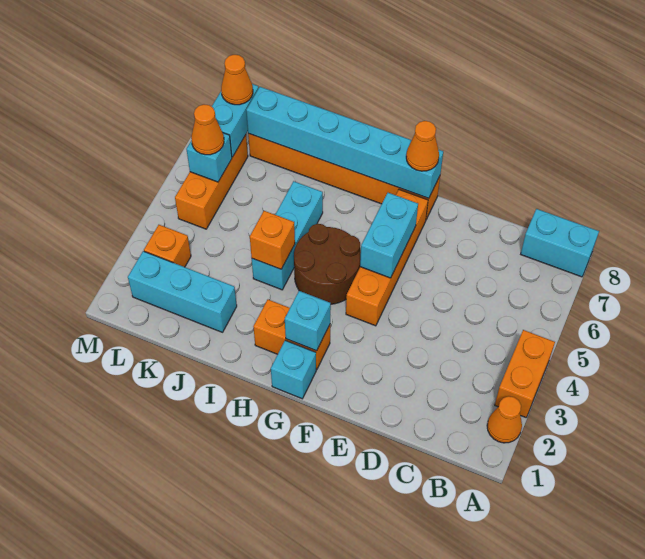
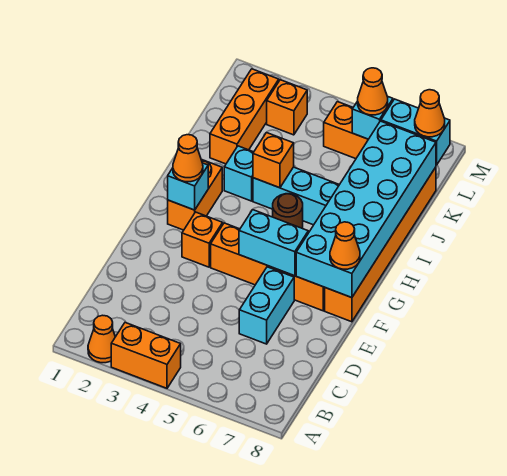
cyan 1x2 brick [521,209,599,277] -> cyan 1x2 brick moved to [239,267,294,344]
none -> orange 1x1 brick [182,212,223,267]
cyan 1x6 brick [246,87,443,198] -> cyan 2x6 brick [296,121,436,298]
cyan 1x1 brick [271,340,316,399] -> cyan 1x1 brick moved to [224,146,254,201]
none -> orange 1x1 cone [173,135,203,182]
brown 2x2 round brick [294,224,361,304] -> brown 1x1 round brick [273,194,303,228]
cyan 1x3 brick [128,251,237,332] -> orange 1x3 brick [210,69,279,164]

